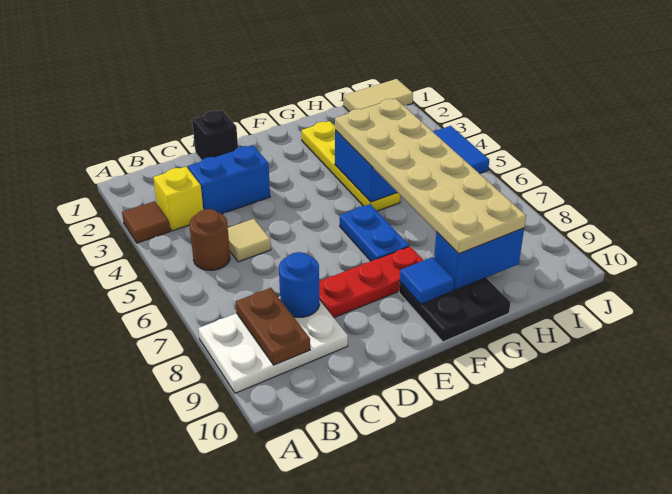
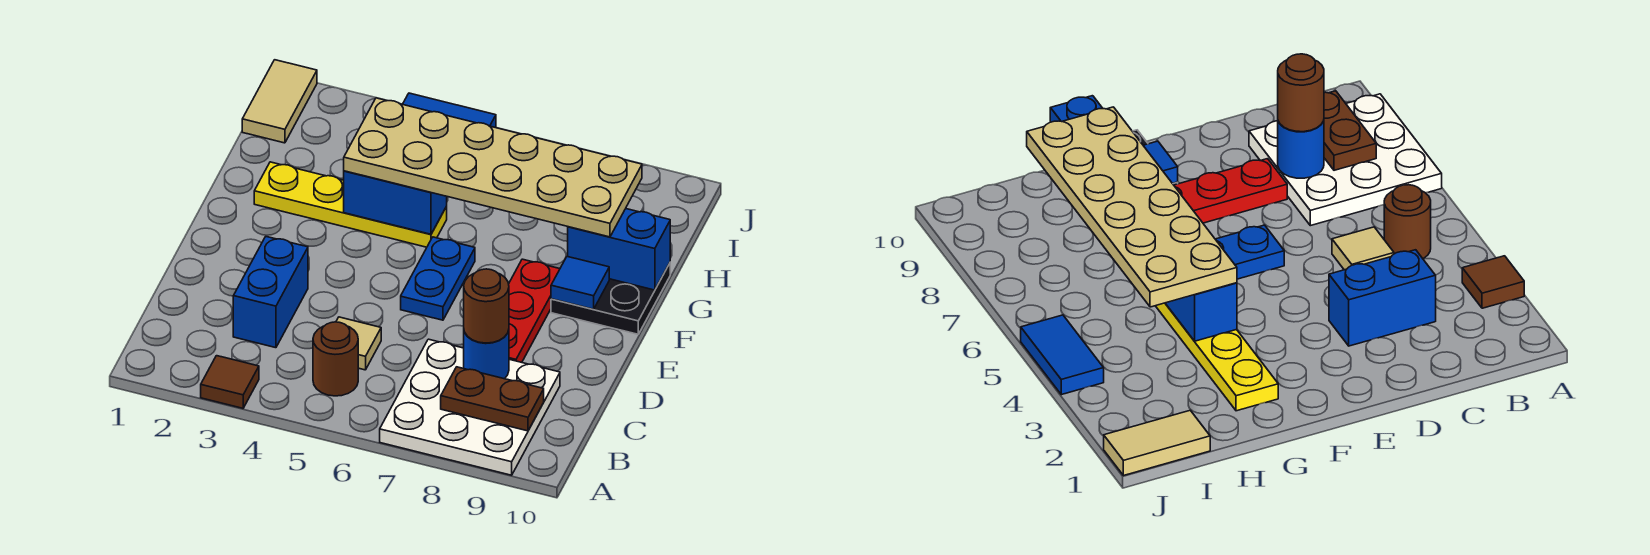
white 2x3 plate [198,297,348,393] -> white 3x3 plate [380,339,560,475]
yellow 1x1 brick [153,167,203,231] -> none
none -> brown 1x1 round brick [464,269,509,343]
black 1x1 brick [192,110,238,160] -> none
blue 1x2 plate [340,204,409,261] -> blue 1x2 plate turned to [401,237,475,320]
blue 1x2 brick [434,228,524,290] -> blue 1x2 brick turned to [568,209,670,290]

